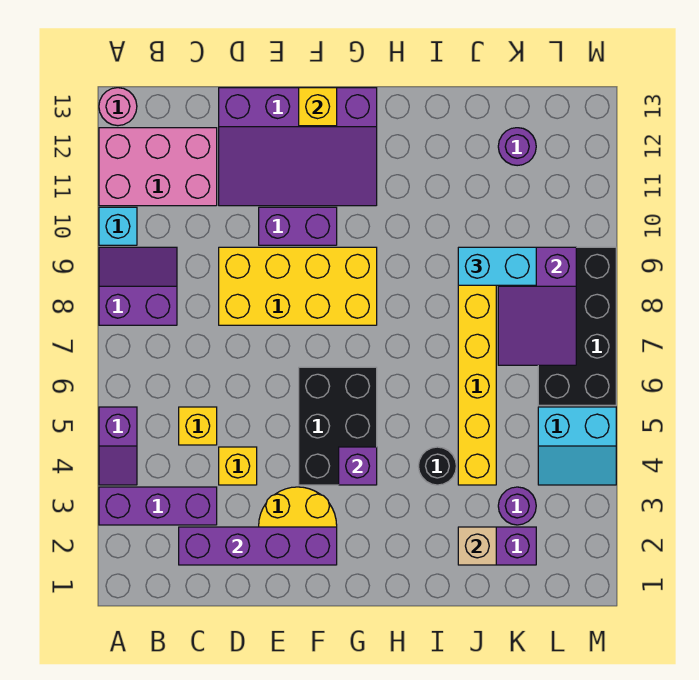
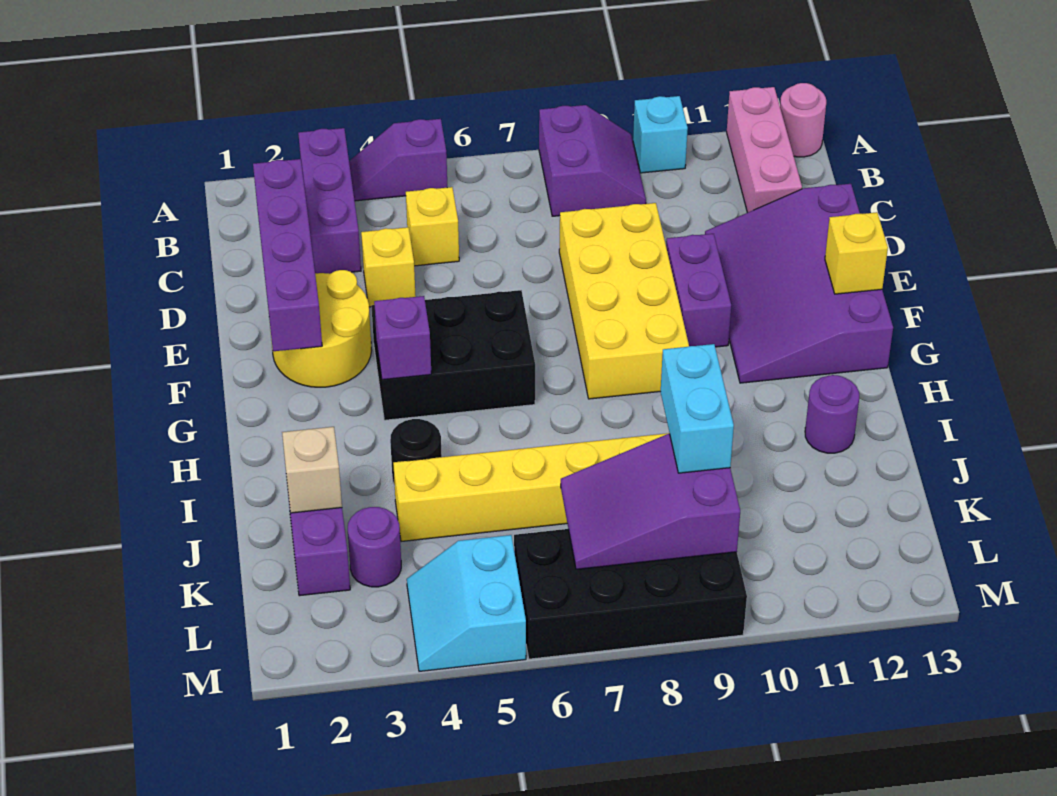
pink 2x3 brick [99,128,217,206] -> pink 1x3 brick [727,87,802,213]
purple 1x1 round brick [498,128,536,166] -> purple 1x1 round brick moved to [805,375,859,453]

